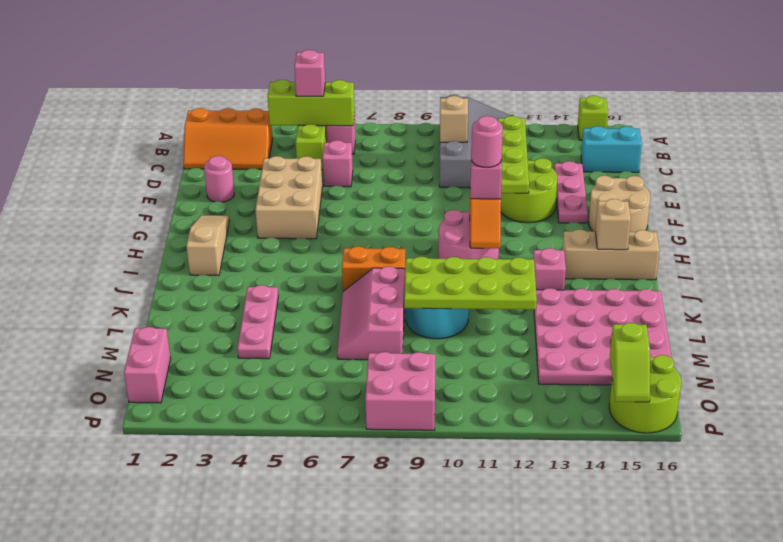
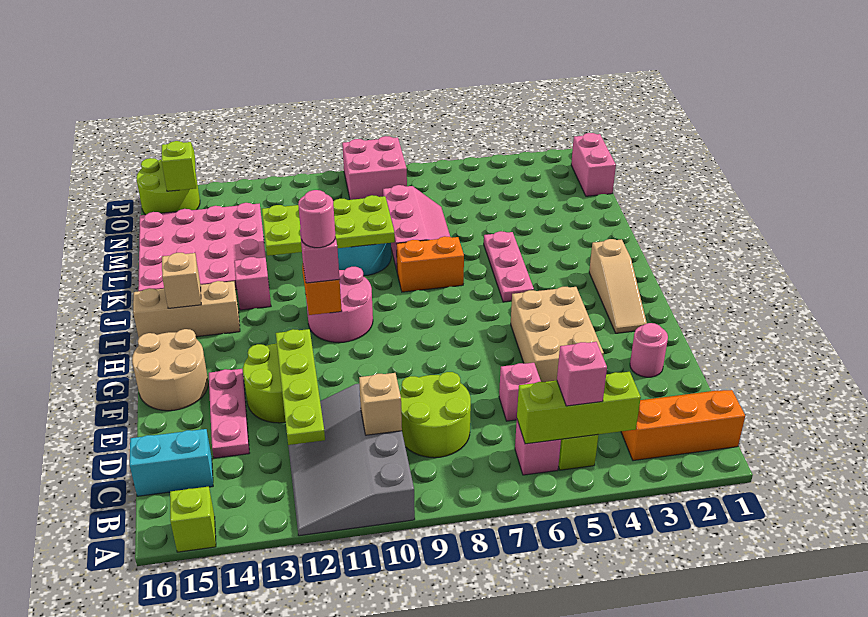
none -> lime 2x2 round brick [400,372,471,458]
pink 1x3 plate [237,285,278,359] -> pink 1x3 plate moved to [484,231,534,302]

